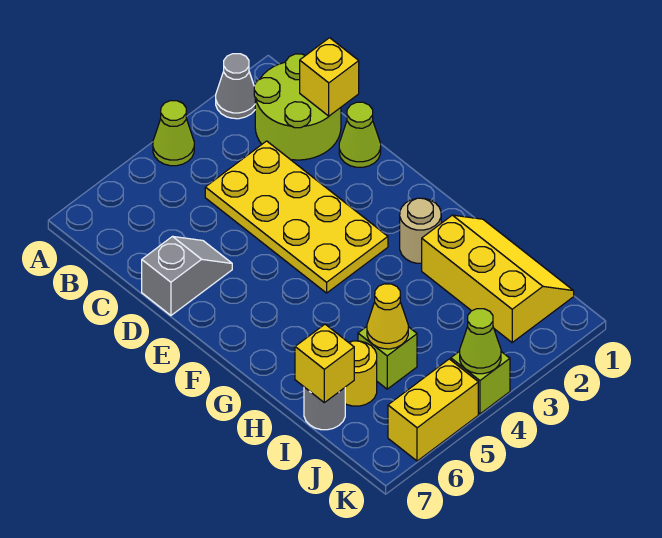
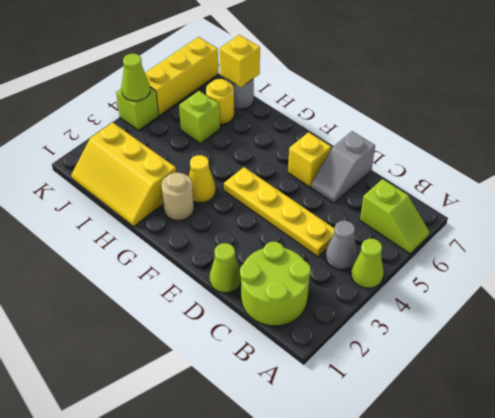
grey 1x1 cone [216,54,255,119] -> grey 1x1 cone moved to [326,221,357,270]
none -> lime 1x2 slope [360,179,429,254]
yellow 1x1 brick [300,38,359,116] -> yellow 1x1 brick moved to [288,132,331,187]
yellow 2x4 plate [205,141,388,293] -> yellow 1x4 plate [224,167,334,257]
yellow 1x1 cone [367,284,408,349] -> yellow 1x1 cone moved to [189,155,216,203]
yellow 1x2 brick [388,359,478,461] -> yellow 1x3 brick [145,37,219,115]

